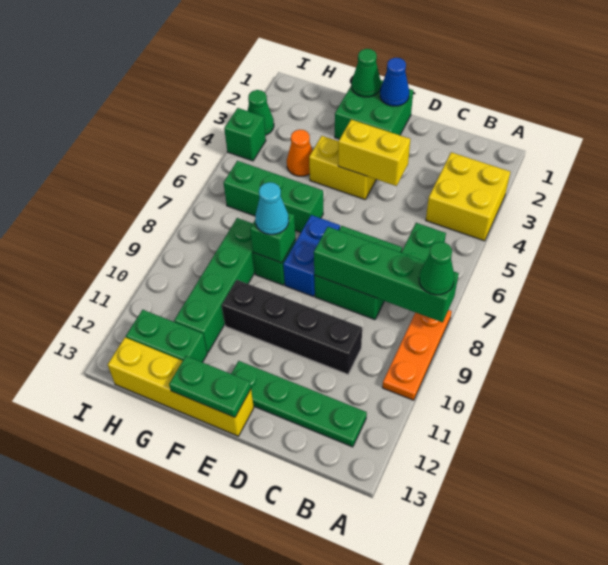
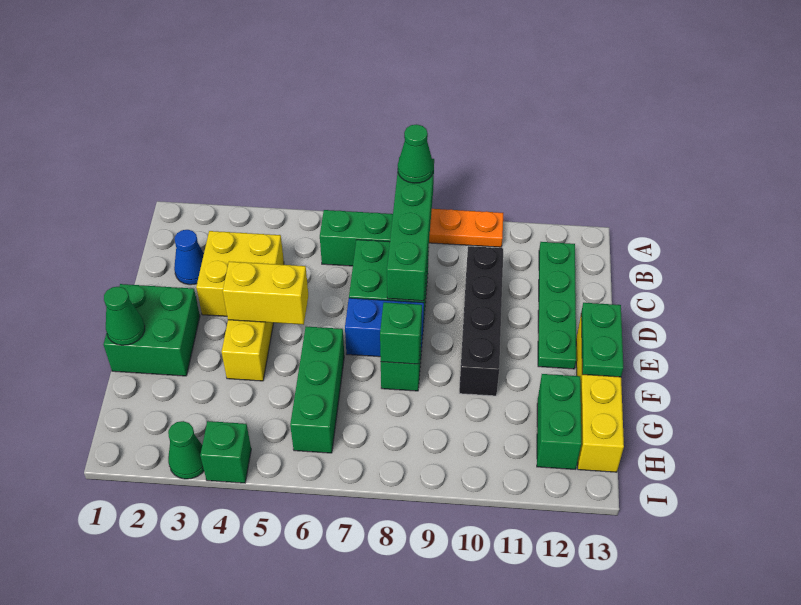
yellow 2x2 brick [426,152,510,241] -> yellow 2x2 brick moved to [196,231,284,316]
yellow 1x2 brick [338,120,410,186] -> yellow 1x2 brick turned to [223,261,308,325]
blue 1x1 cone [380,58,409,106] -> blue 1x1 cone moved to [174,230,204,285]
cyan 1x1 cone [255,182,289,235] -> none
orange 1x1 cone [287,130,313,176] -> none
green 1x4 brick [174,218,255,353] -> none

